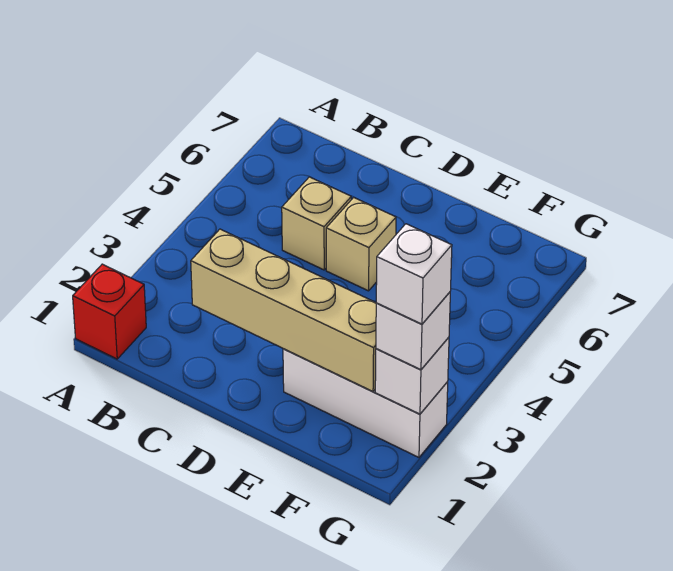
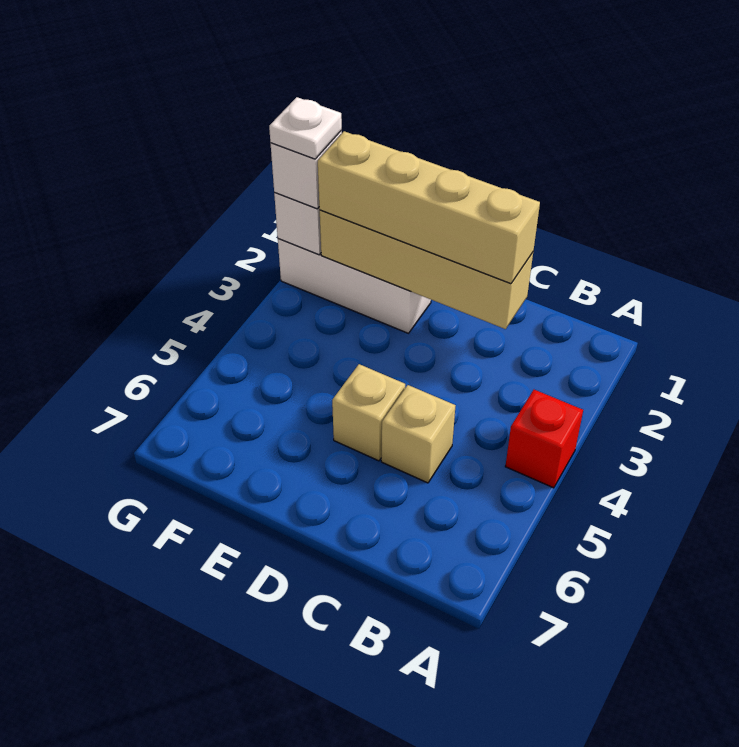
red 1x1 brick [73,264,146,359] -> red 1x1 brick moved to [505,390,583,488]
none -> tan 1x4 brick [318,131,540,284]
white 1x1 brick [376,224,452,324] -> white 1x1 plate [269,97,342,159]

